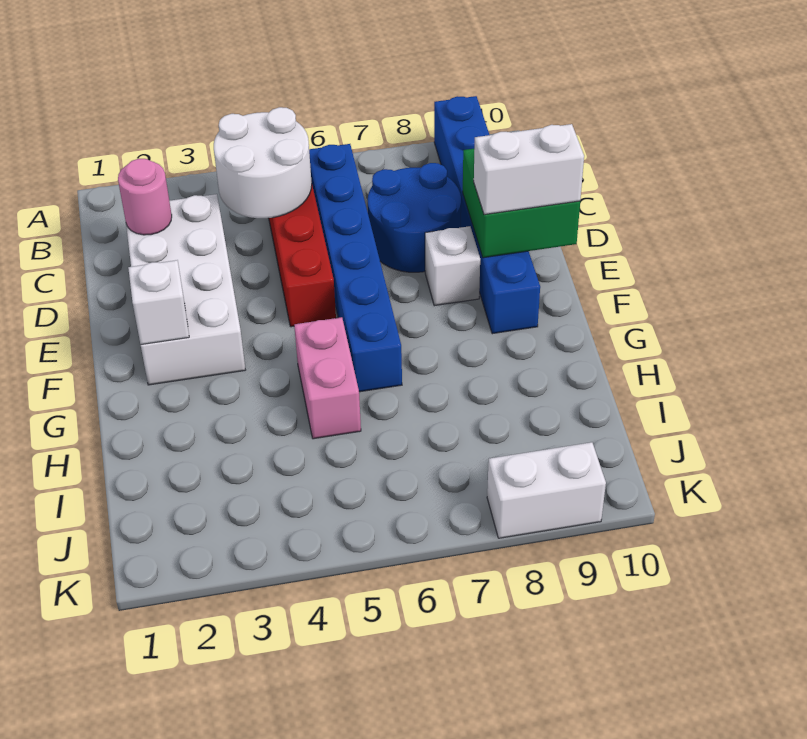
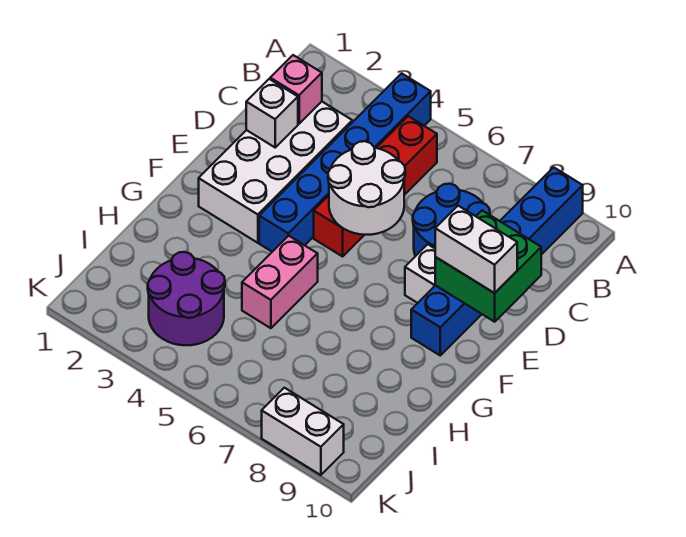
white 2x2 round brick [214,107,312,218] -> white 2x2 round brick moved to [328,141,405,235]
blue 1x6 brick [309,144,402,392] -> blue 1x6 brick moved to [259,73,431,252]
pink 1x1 round brick [118,159,172,235] -> pink 1x1 brick [270,55,322,124]
white 1x1 brick [128,260,189,345] -> white 1x1 brick moved to [246,79,298,147]
none -> purple 2x2 round brick [148,252,225,345]

